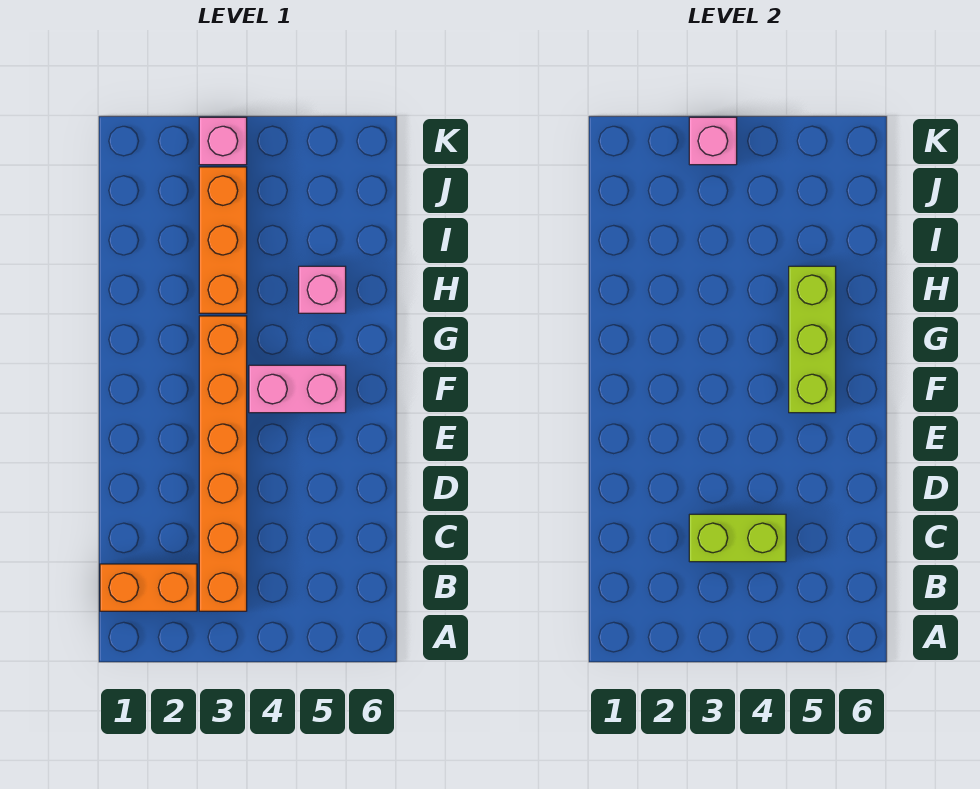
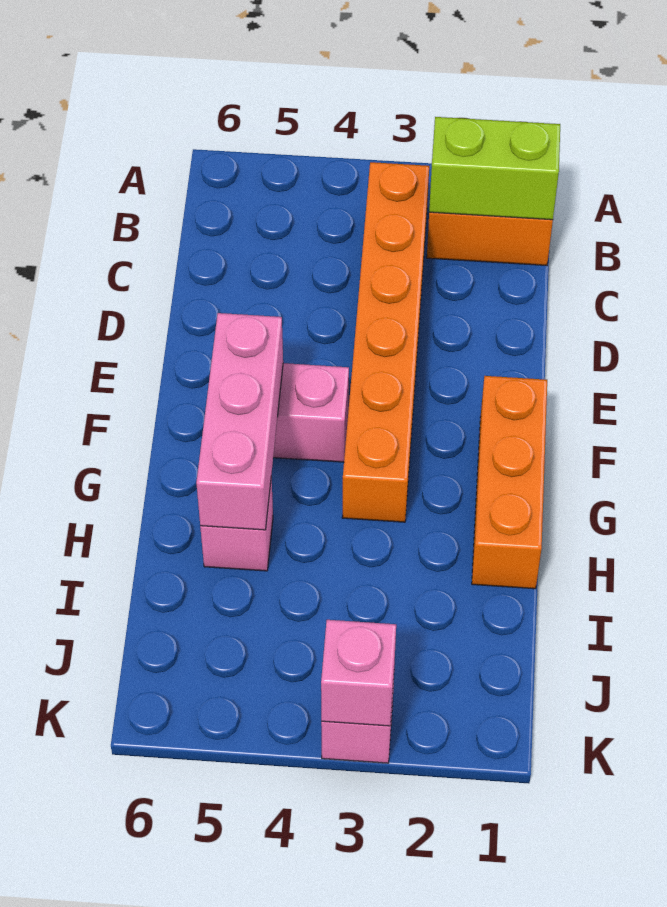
lime 1x2 brick [689,514,786,562] -> lime 1x2 brick moved to [429,117,560,220]
lime 1x3 brick [789,266,836,413] -> pink 1x3 brick [196,313,283,530]
orange 1x3 brick [199,167,247,313] -> orange 1x3 brick moved to [472,376,547,589]

